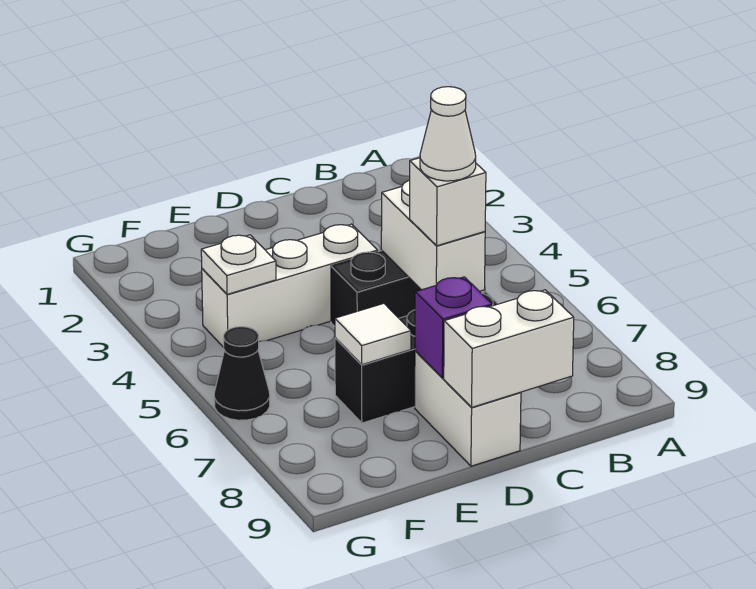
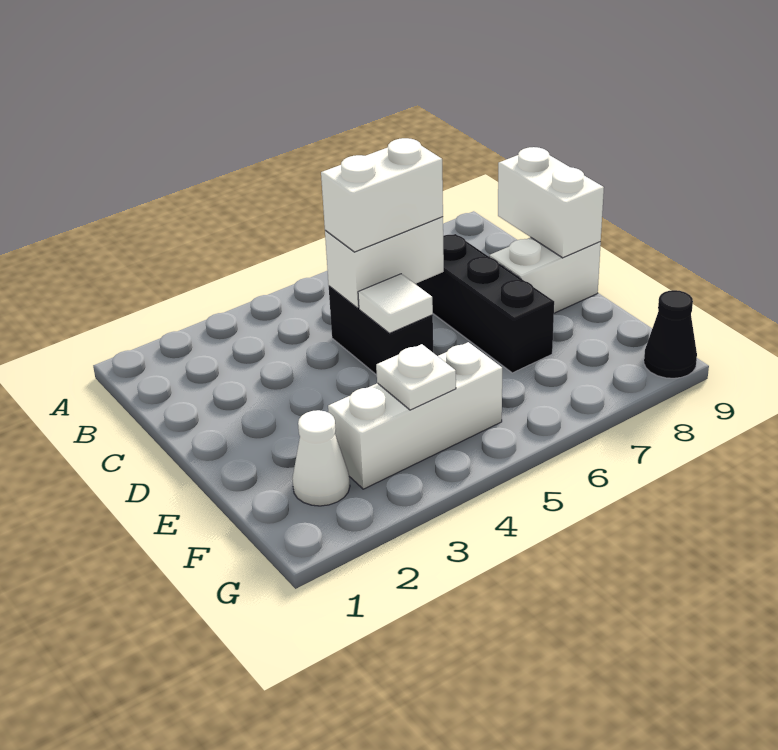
white 1x1 brick [410,158,486,246] -> white 1x2 brick [321,138,443,252]
white 1x1 cone [420,87,476,181] -> white 1x1 cone moved to [292,410,350,506]
white 1x3 brick [202,224,378,347] -> white 1x3 brick turned to [328,342,502,489]
purple 1x1 brick [415,277,492,378] -> none
white 1x1 tile [335,303,411,365] -> white 1x1 tile moved to [358,274,433,333]
black 1x1 cone [214,327,270,420] -> black 1x1 cone moved to [644,290,697,378]

